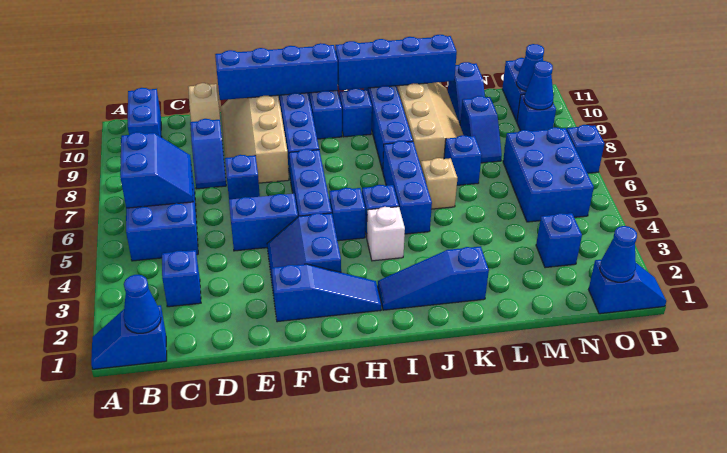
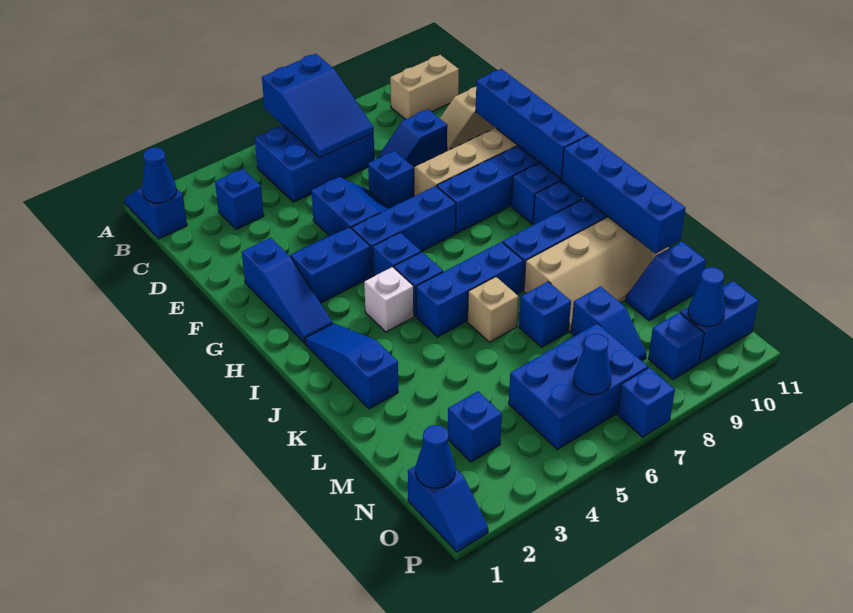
blue 2x2 slope [120,132,193,208] -> blue 2x3 slope [262,54,374,158]
blue 1x2 brick [128,88,162,137] -> tan 1x2 brick [390,55,459,120]
blue 1x2 slope [460,96,502,163] -> blue 1x2 slope turned to [571,287,646,361]
blue 1x1 cone [524,61,554,110] -> blue 1x1 cone moved to [574,334,612,394]

